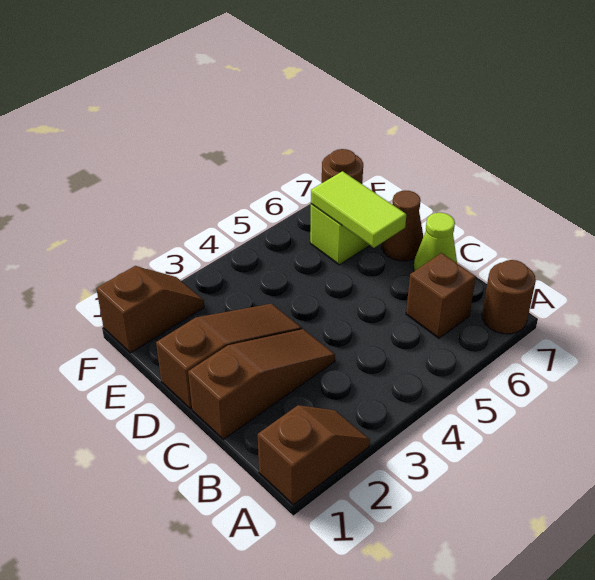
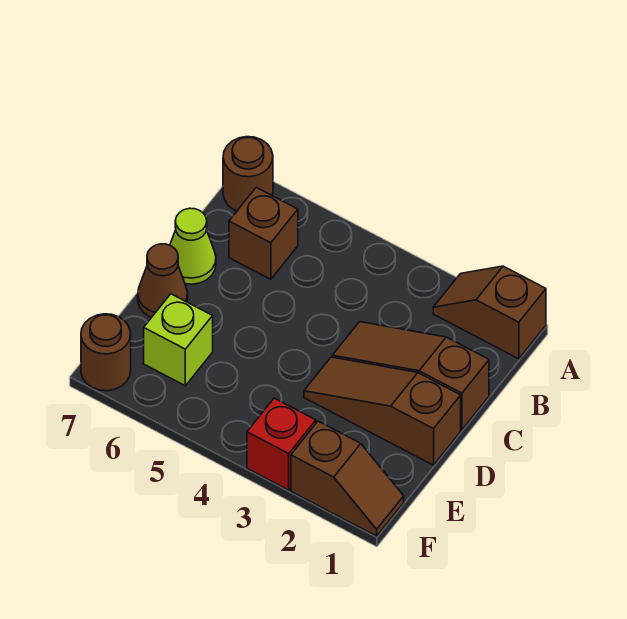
lime 1x2 tile [311,171,406,248] -> none
brown 1x2 slope [96,266,204,353] -> brown 1x2 slope turned to [291,421,404,536]
none -> red 1x1 brick [247,398,316,490]

